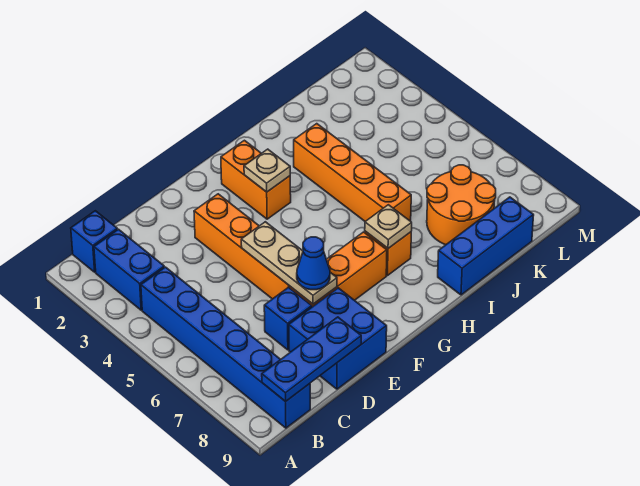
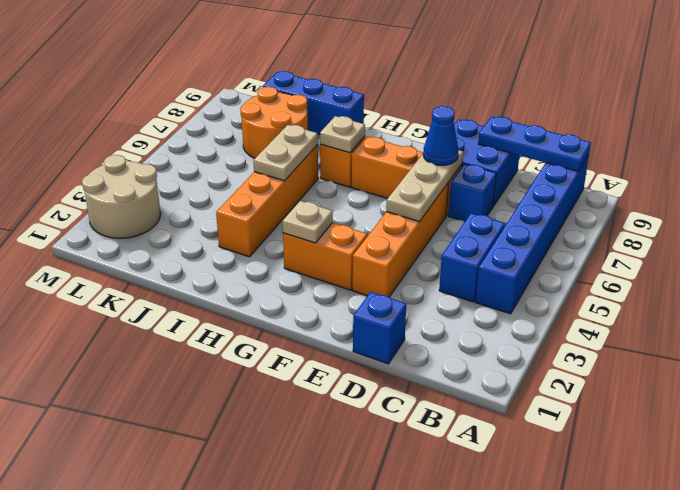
blue 1x1 brick [71,211,117,272] -> blue 1x1 brick moved to [353,292,406,364]
blue 1x2 brick [94,229,164,310] -> blue 1x2 brick moved to [439,213,505,302]
orange 1x2 brick [221,140,291,219] -> orange 1x2 brick turned to [283,223,367,290]
none -> tan 1x2 plate [253,125,318,181]
none -> tan 2x2 round brick [82,155,160,238]

